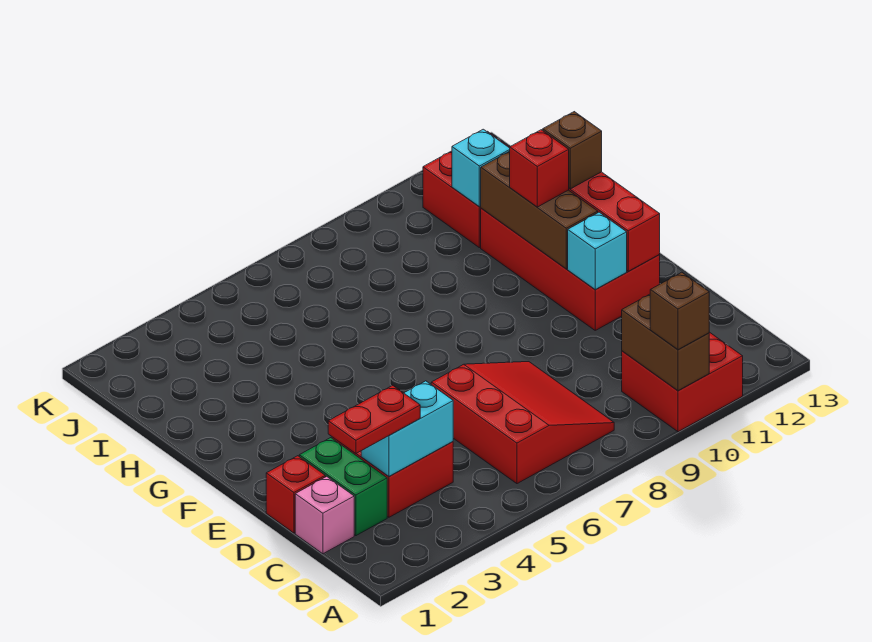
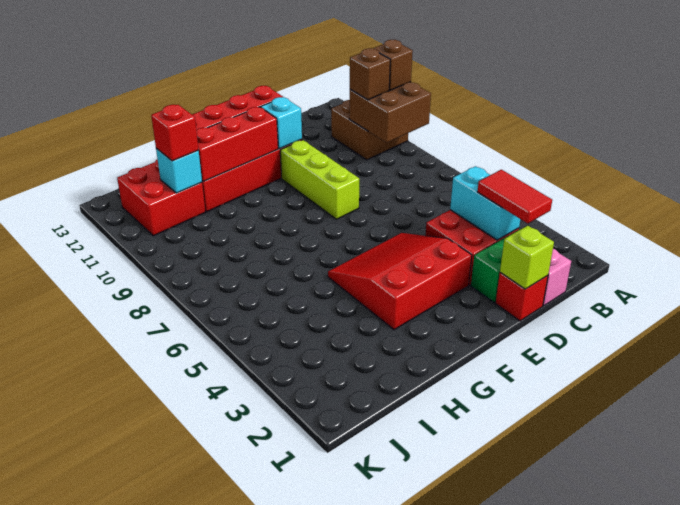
red 2x2 brick [622,332,743,432] -> brown 2x2 brick [331,100,408,160]
brown 1x2 brick [622,294,709,391] -> brown 2x2 brick [349,82,431,143]
red 3x3 slope [431,362,614,484] -> red 3x3 slope moved to [328,233,472,330]
red 1x2 plate [328,385,420,454] -> red 1x2 tile [477,170,552,223]
none -> lime 1x1 brick [500,226,554,289]
none -> lime 1x3 brick [280,140,359,219]
brown 1x3 brick [480,151,598,269] -> red 1x3 brick [196,107,278,181]
red 1x1 brick [510,130,569,207] -> red 1x1 brick moved to [151,105,199,161]
brown 1x1 brick [543,112,602,189] -> brown 1x1 brick moved to [350,48,390,100]

